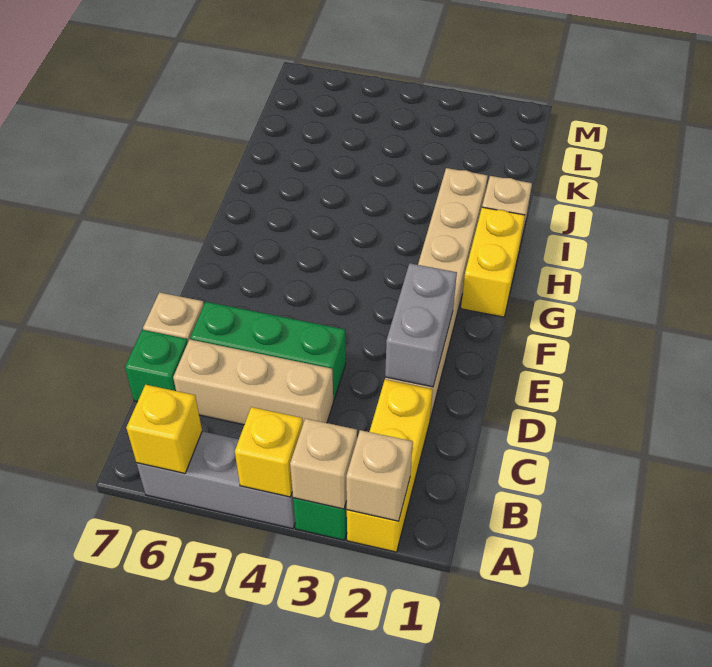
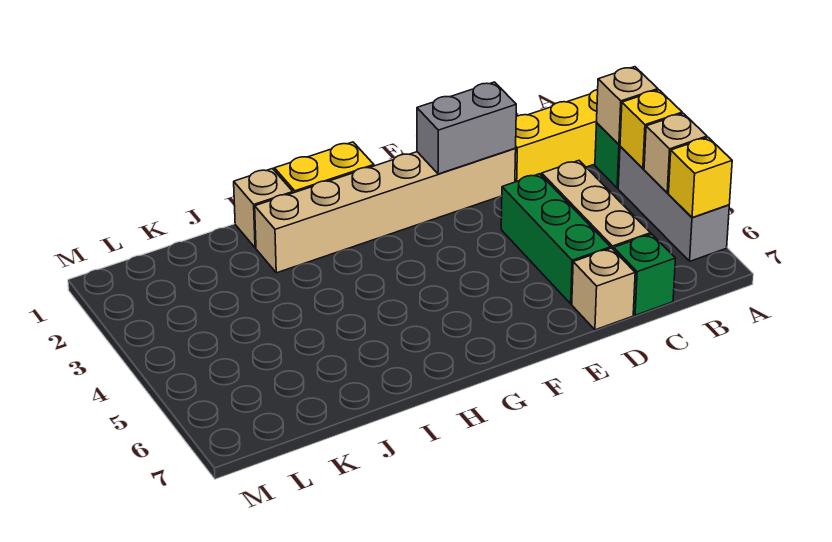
tan 1x1 brick [346,430,413,521] -> tan 1x1 brick moved to [644,113,707,193]

